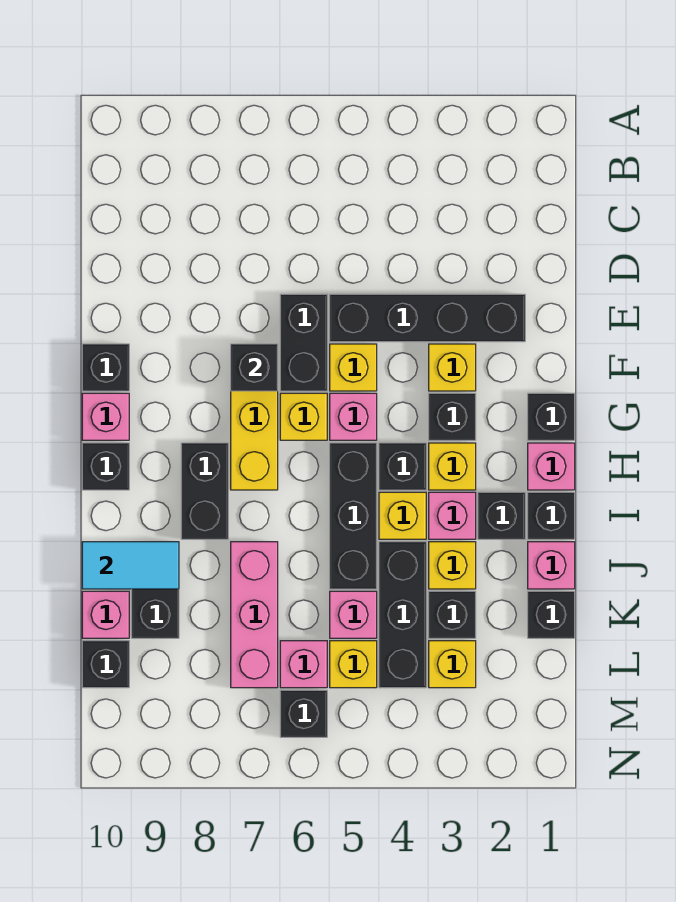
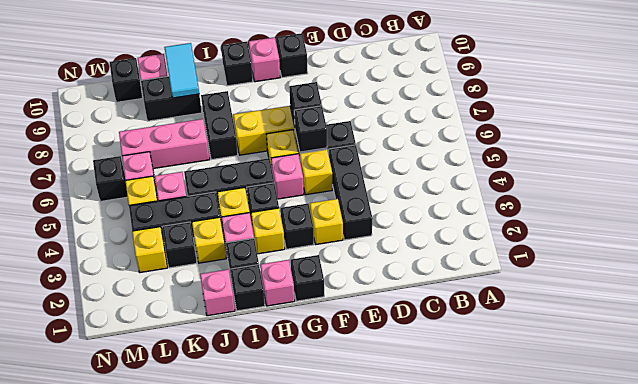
black 1x4 brick [330,294,525,342] -> black 1x3 brick [329,145,373,240]
black 1x2 brick [181,443,228,539] -> black 1x2 brick turned to [201,91,238,160]
black 1x1 brick [528,591,575,638] -> black 1x1 brick moved to [294,106,327,152]

